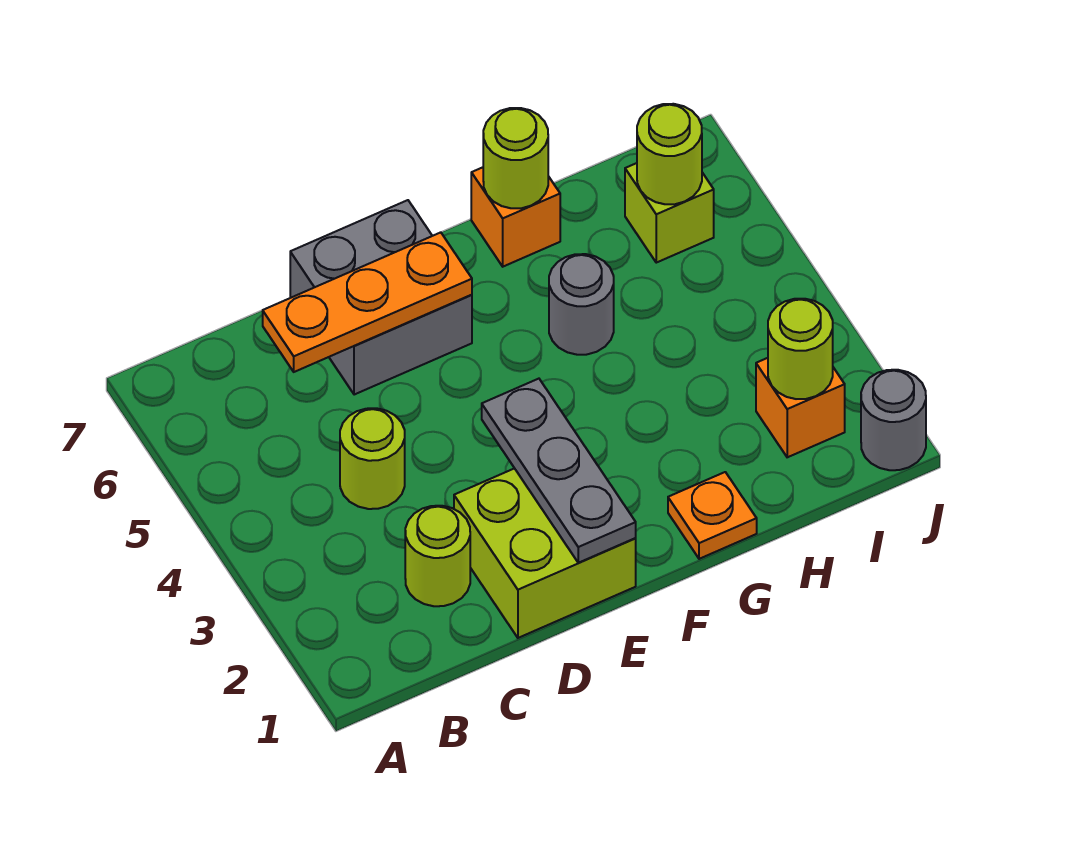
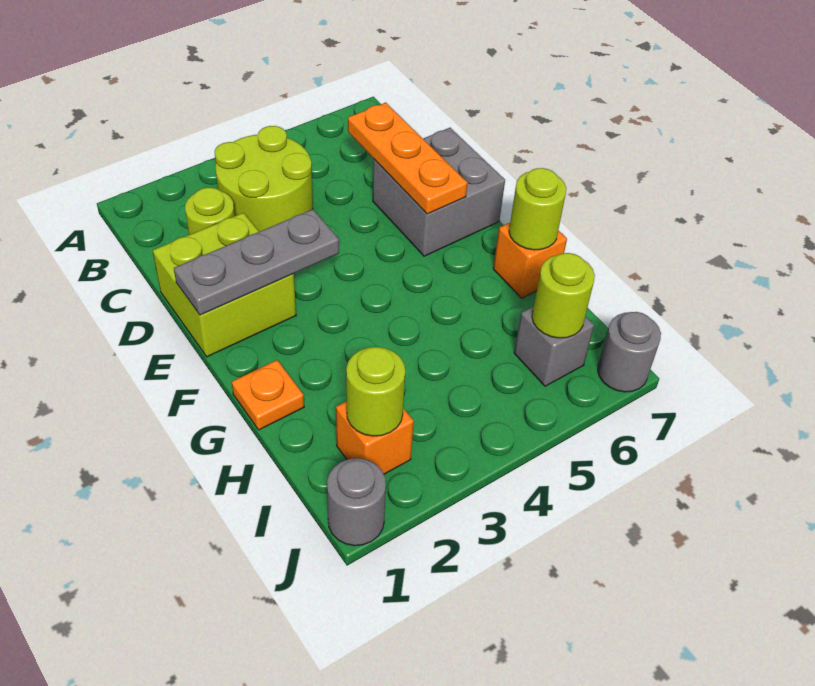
lime 1x1 round brick [340,408,405,509] -> lime 2x2 round brick [215,126,313,232]
grey 1x1 round brick [549,254,614,355] -> grey 1x1 round brick moved to [598,312,661,392]
lime 1x1 brick [625,163,714,263] -> grey 1x1 brick [514,306,594,386]

